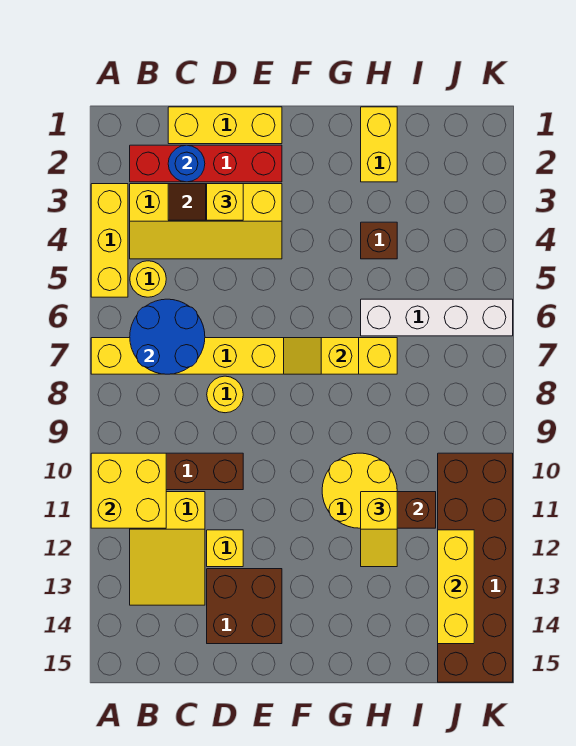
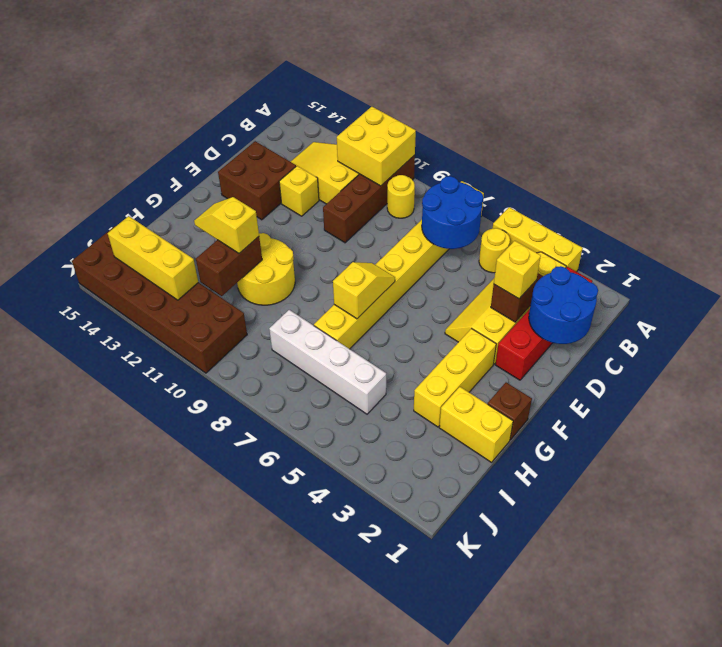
yellow 1x3 brick [168,107,282,144] -> yellow 1x3 brick moved to [414,329,496,427]
blue 1x1 round brick [168,145,205,182] -> blue 2x2 round brick [529,266,598,344]
yellow 1x1 round brick [207,376,243,413] -> yellow 1x1 round brick moved to [387,175,415,218]
brown 1x1 brick [361,222,397,259] -> brown 1x1 brick moved to [488,382,532,440]
white 1x4 brick [361,299,513,336] -> white 1x4 brick turned to [269,310,386,414]

